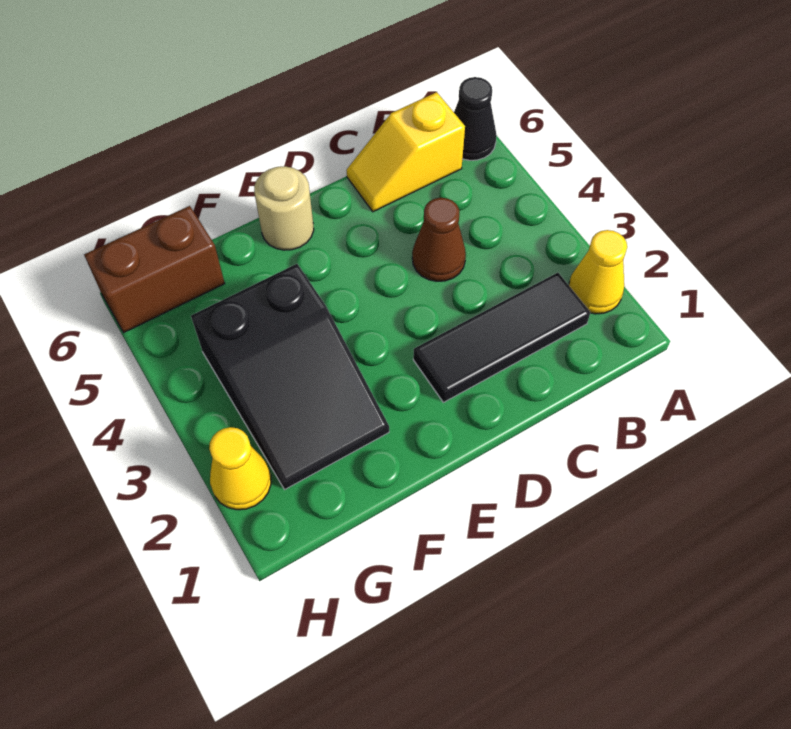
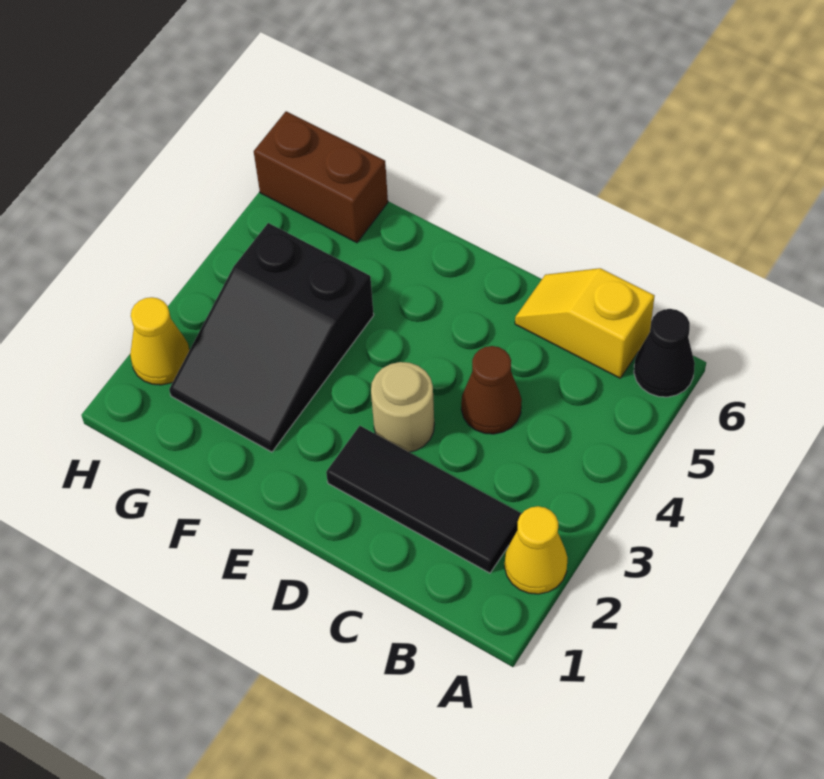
tan 1x1 round brick [254,166,314,250] -> tan 1x1 round brick moved to [371,362,434,452]

